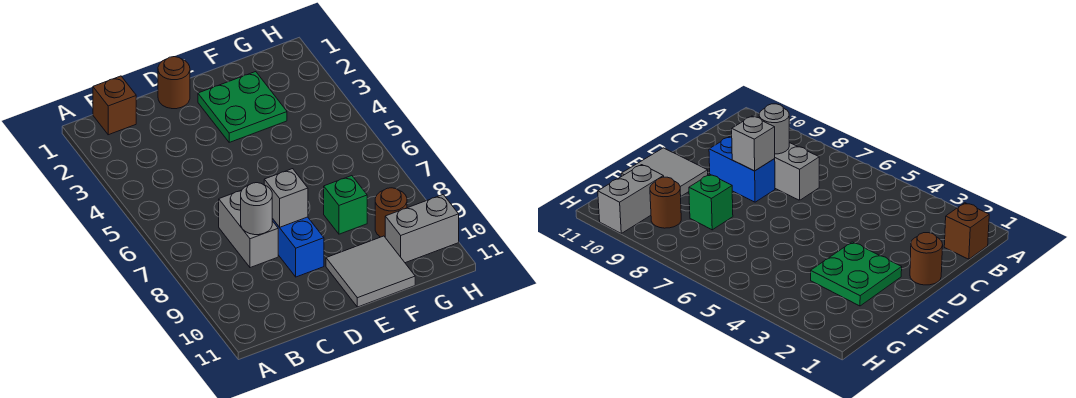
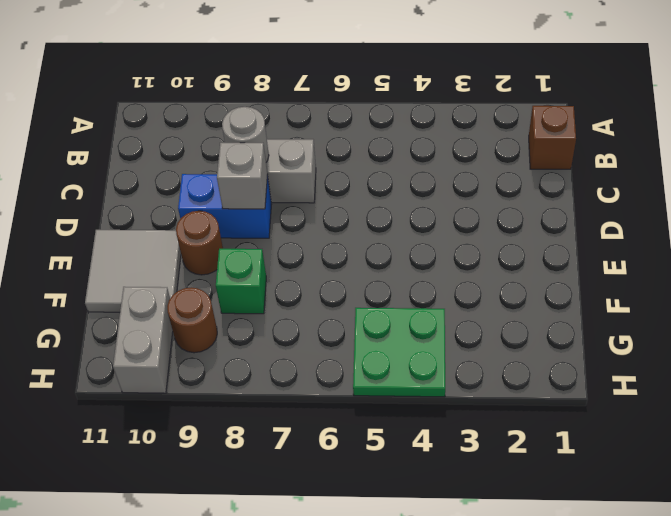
brown 1x1 round brick [158,57,190,109] -> brown 1x1 round brick moved to [176,211,223,275]
green 2x2 plate [198,72,287,142] -> green 2x2 plate moved to [353,308,445,397]

